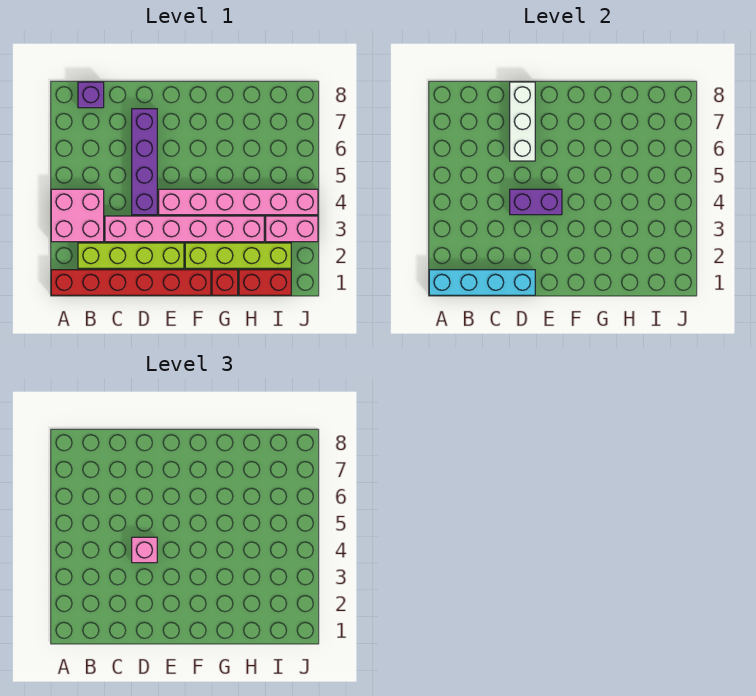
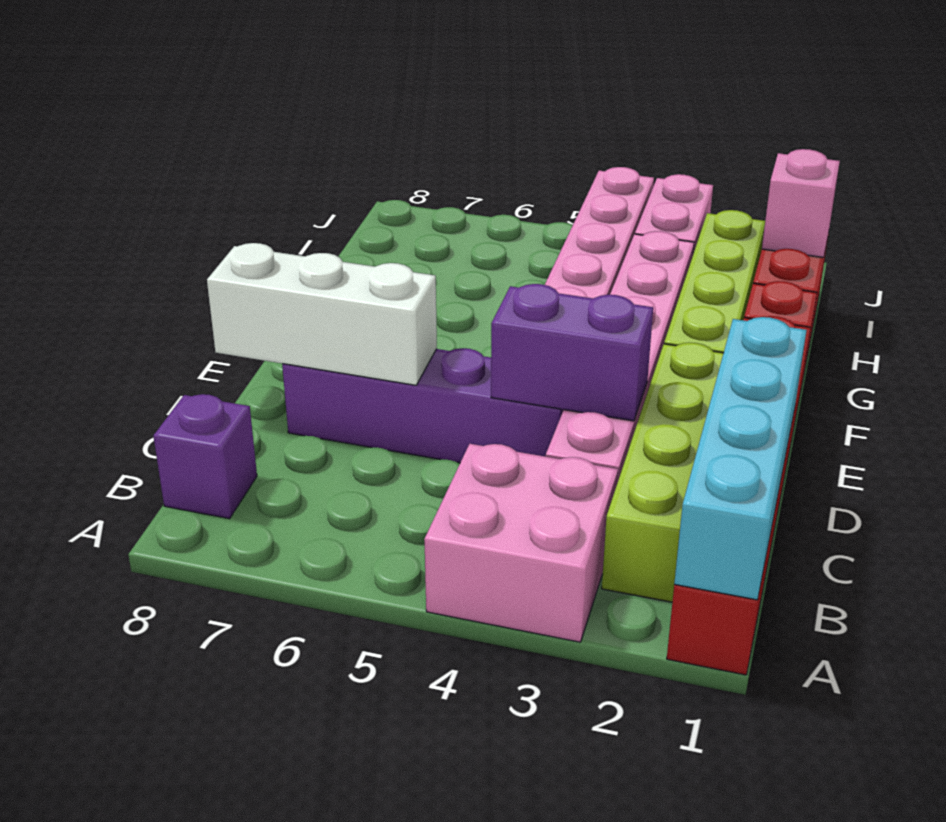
purple 1x2 brick [510,189,562,215] -> purple 1x2 brick turned to [491,284,653,421]
pink 1x1 brick [132,537,157,563] -> pink 1x1 brick moved to [762,149,840,257]

